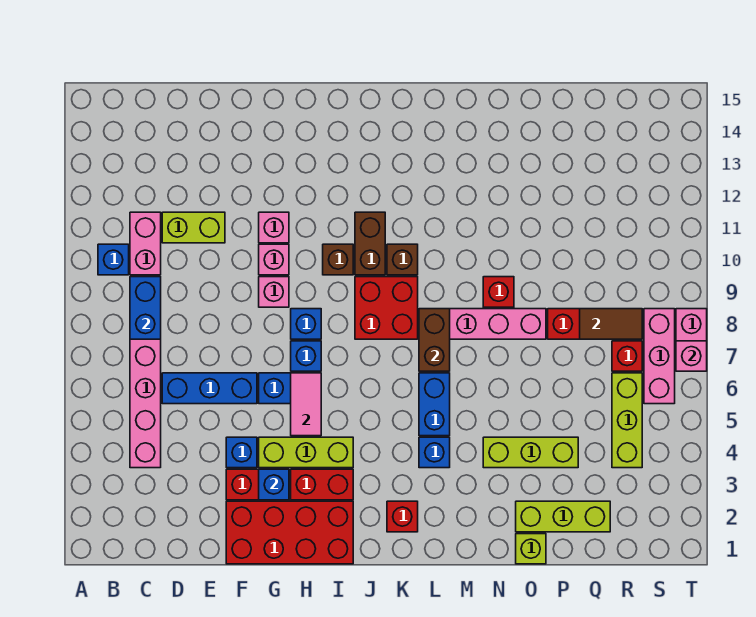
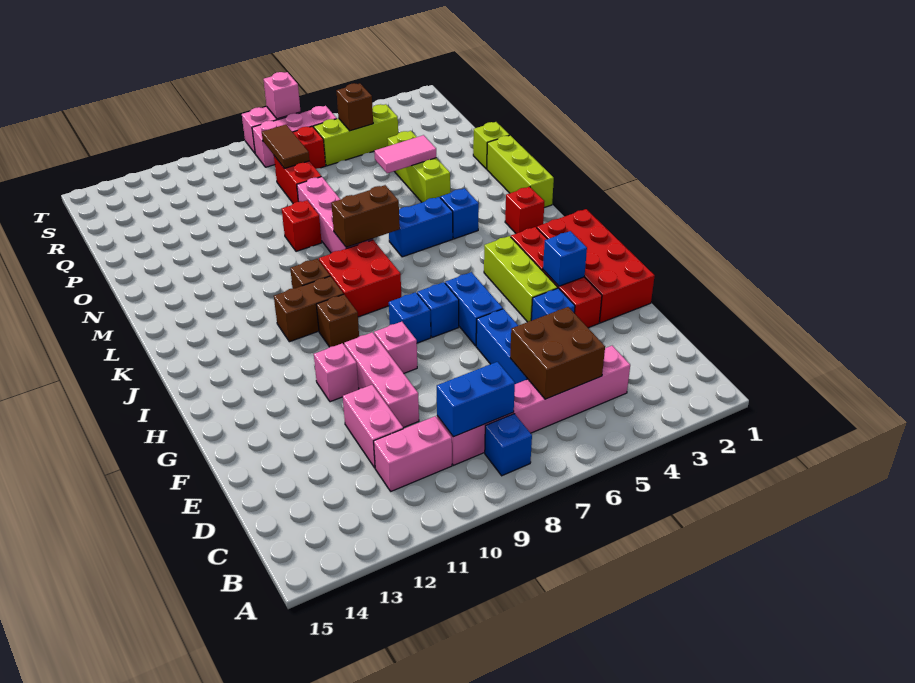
blue 1x1 brick [98,244,129,275] -> blue 1x1 brick moved to [485,414,532,476]
none -> brown 2x2 brick [510,307,605,399]
lime 1x2 brick [162,212,225,243] -> pink 1x2 brick [343,385,403,468]
pink 1x1 brick [259,244,289,275] -> pink 1x3 brick [344,332,419,428]
pink 1x2 tile [291,373,321,436] -> pink 1x2 tile moved to [374,135,436,173]
lime 1x3 brick [516,501,610,532] -> lime 1x3 brick moved to [487,135,554,208]
none -> brown 1x1 brick [336,83,373,131]

